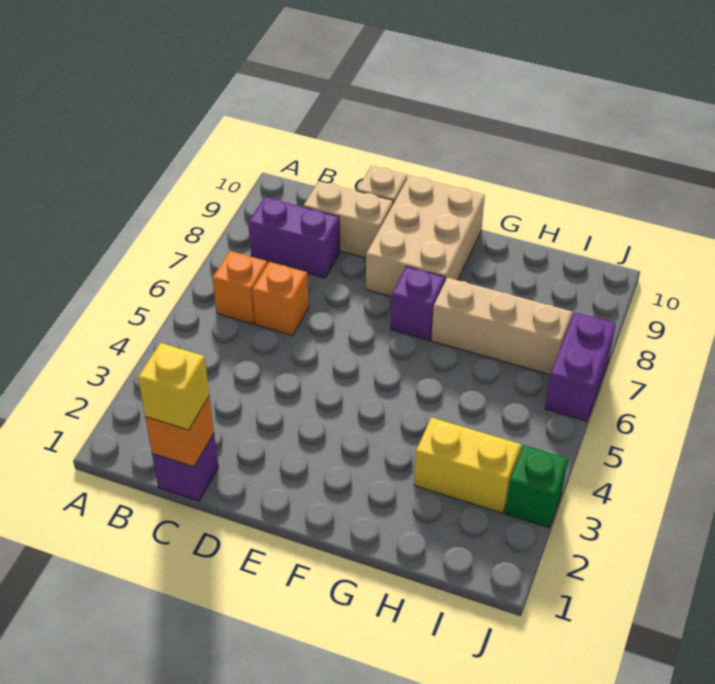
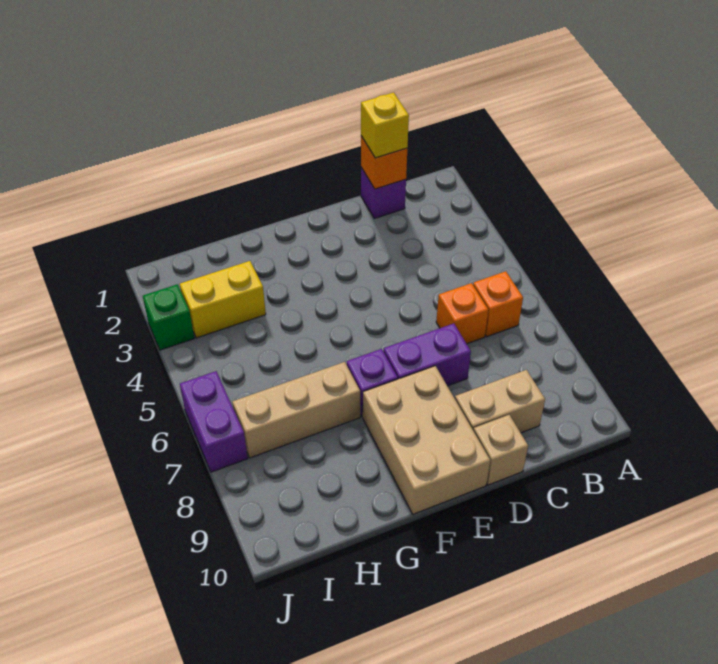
purple 1x2 brick [248,197,340,278] -> purple 1x2 brick moved to [384,323,471,386]

